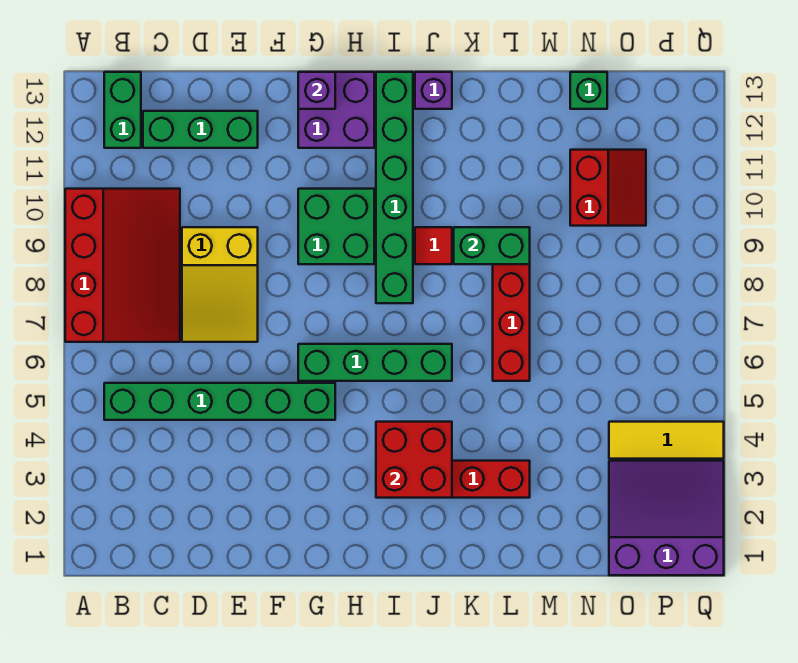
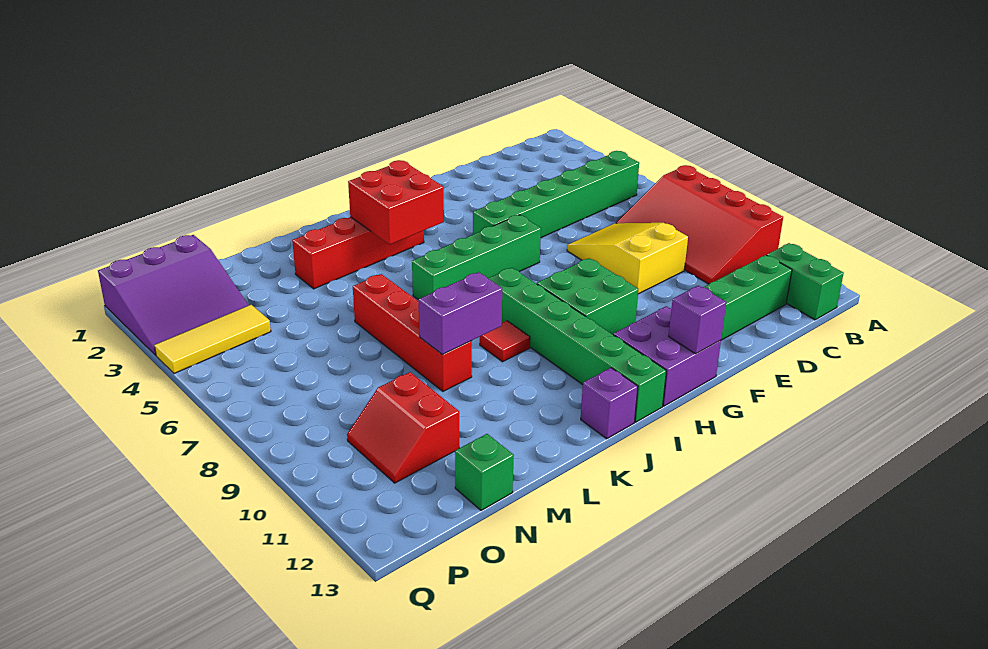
green 1x2 brick [454,227,530,264] -> purple 1x2 brick [418,272,502,354]

